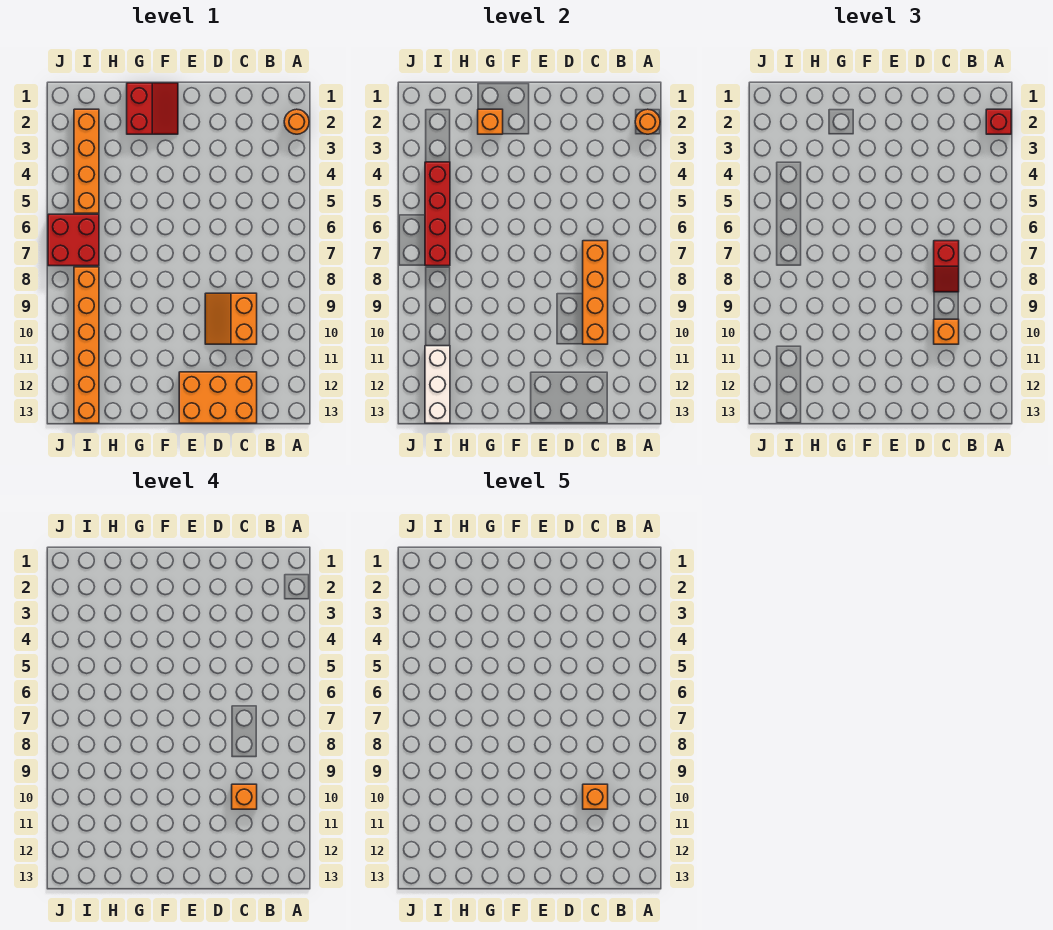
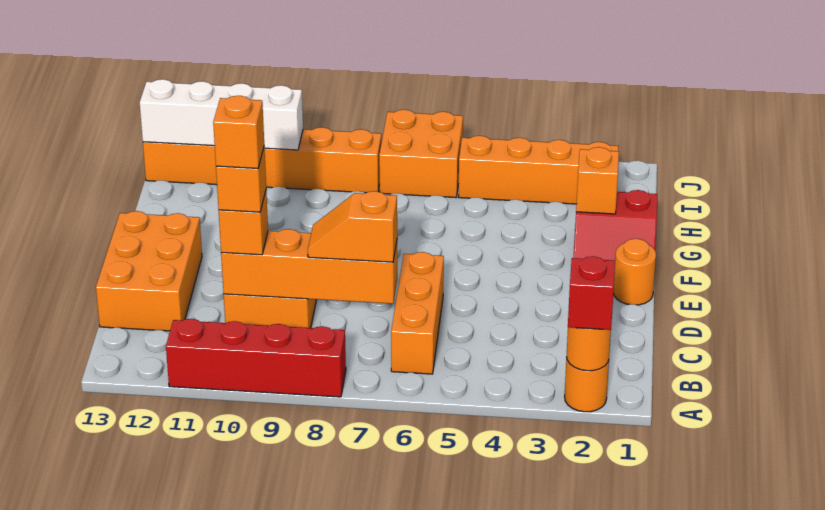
none -> orange 1x3 brick [391,252,444,374]
red 1x2 slope [934,241,959,292] -> orange 1x2 slope [308,191,397,262]
none -> orange 1x1 round brick [614,239,656,305]
red 1x4 brick [425,162,450,266] -> red 1x4 brick moved to [166,319,346,397]
red 2x2 brick [48,214,99,266] -> orange 2x2 brick [379,110,463,198]
white 1x3 brick [425,346,450,423] -> white 1x4 brick [140,79,303,150]

